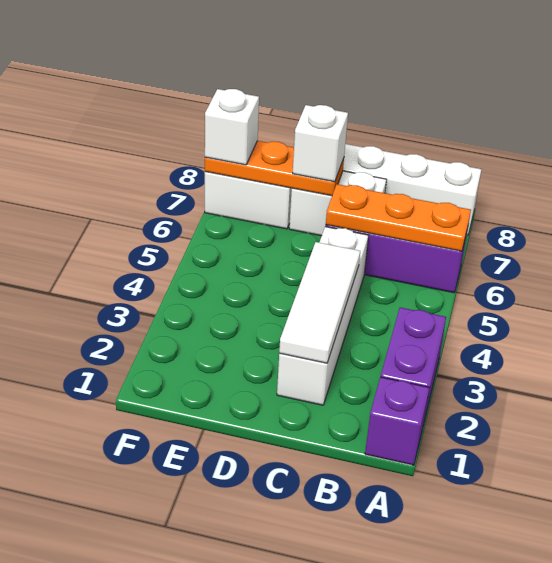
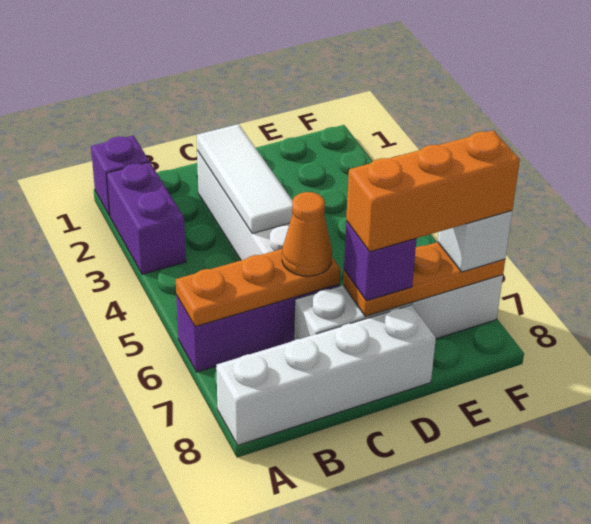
none -> orange 1x1 cone [282,192,332,276]
white 1x1 brick [293,105,348,182] -> purple 1x1 brick [344,221,417,301]
none -> orange 1x3 brick [346,130,520,252]

